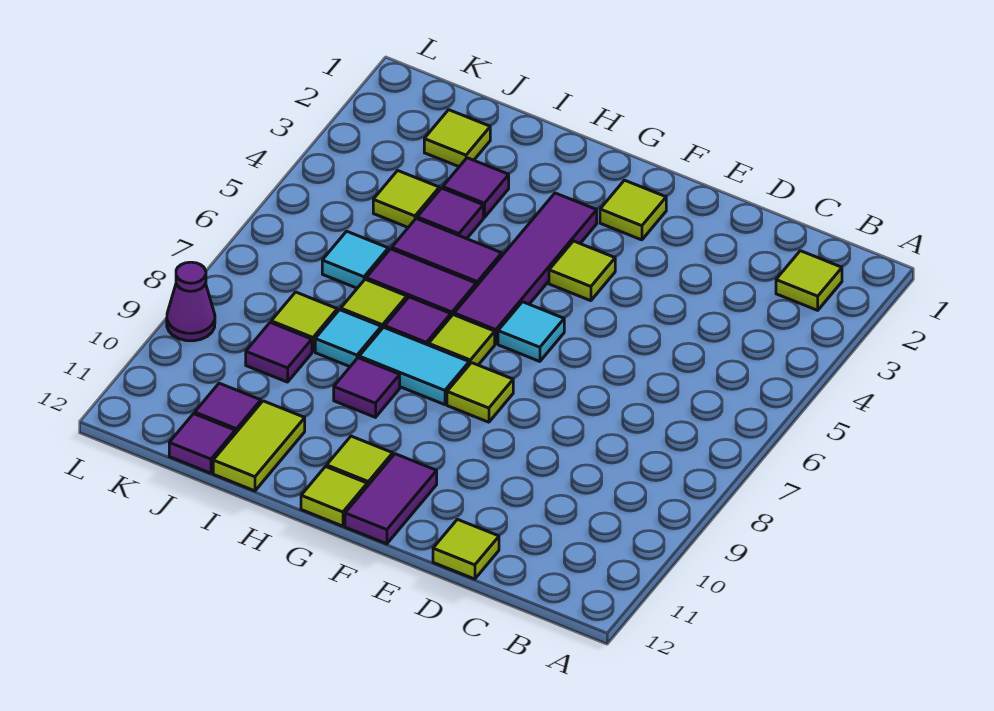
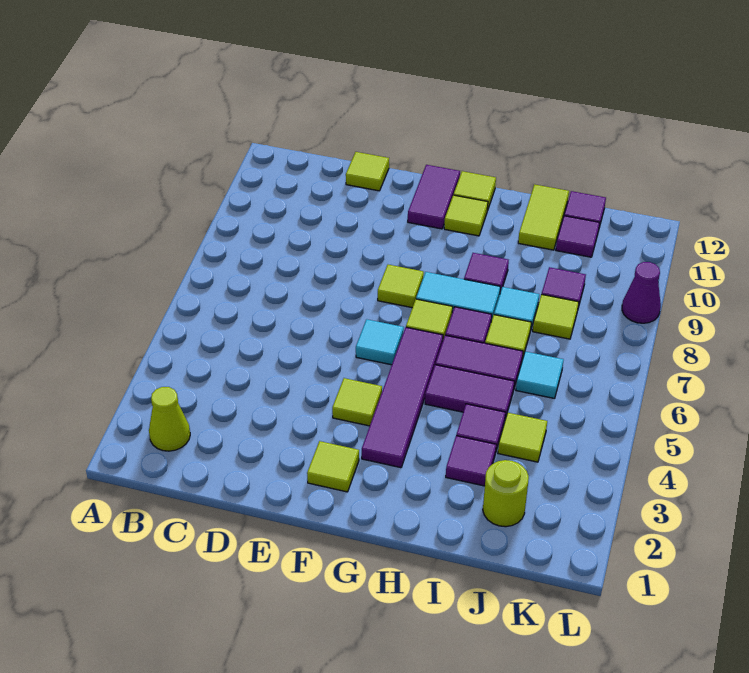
lime 1x1 tile [776,251,842,310] -> lime 1x1 cone [149,387,190,451]
lime 1x1 tile [424,110,490,167] -> lime 1x1 round brick [483,460,529,527]

